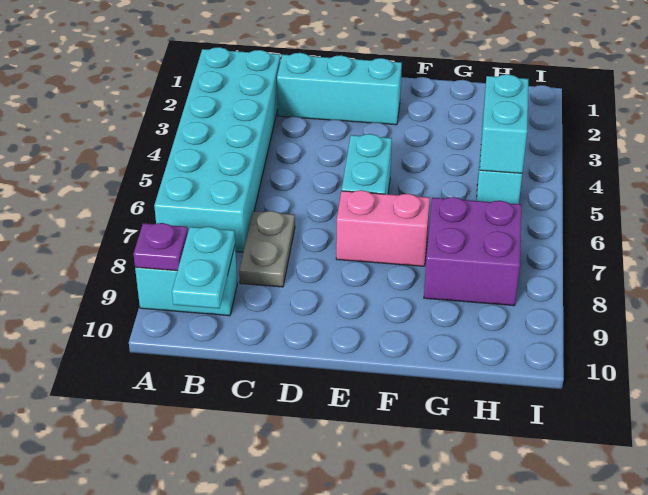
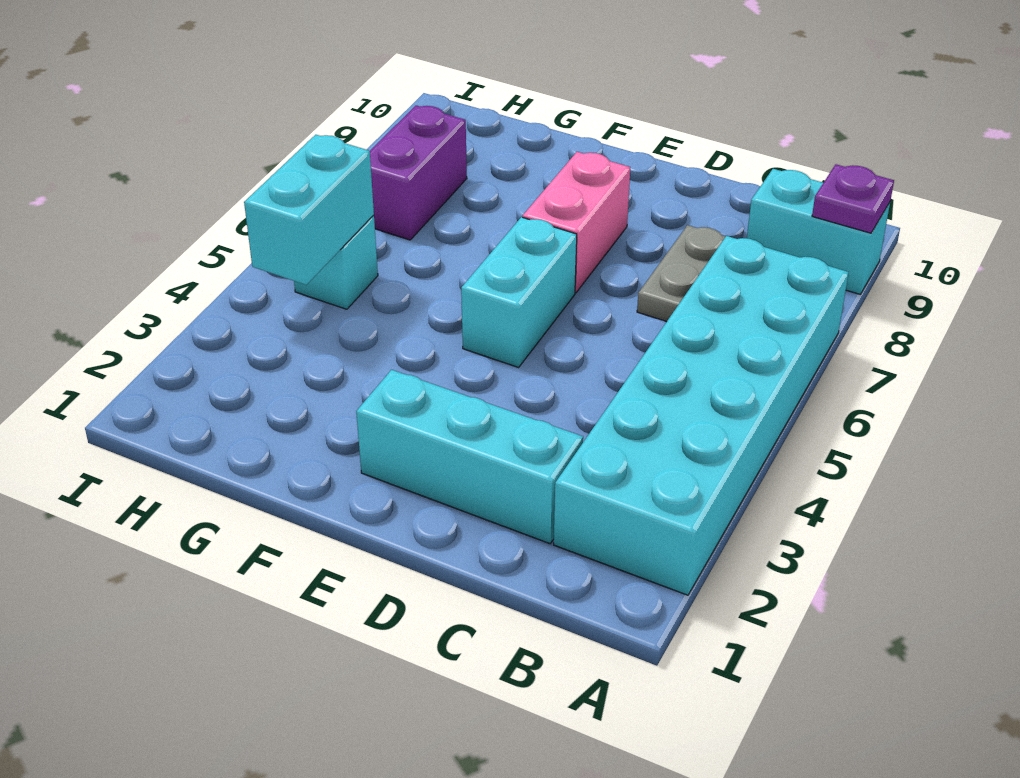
cyan 1x2 plate [172,227,235,309] -> none
pink 1x2 brick [336,190,430,266] -> pink 1x2 brick turned to [523,152,630,293]
purple 2x2 brick [424,197,521,306] -> purple 1x2 brick [370,106,467,240]

